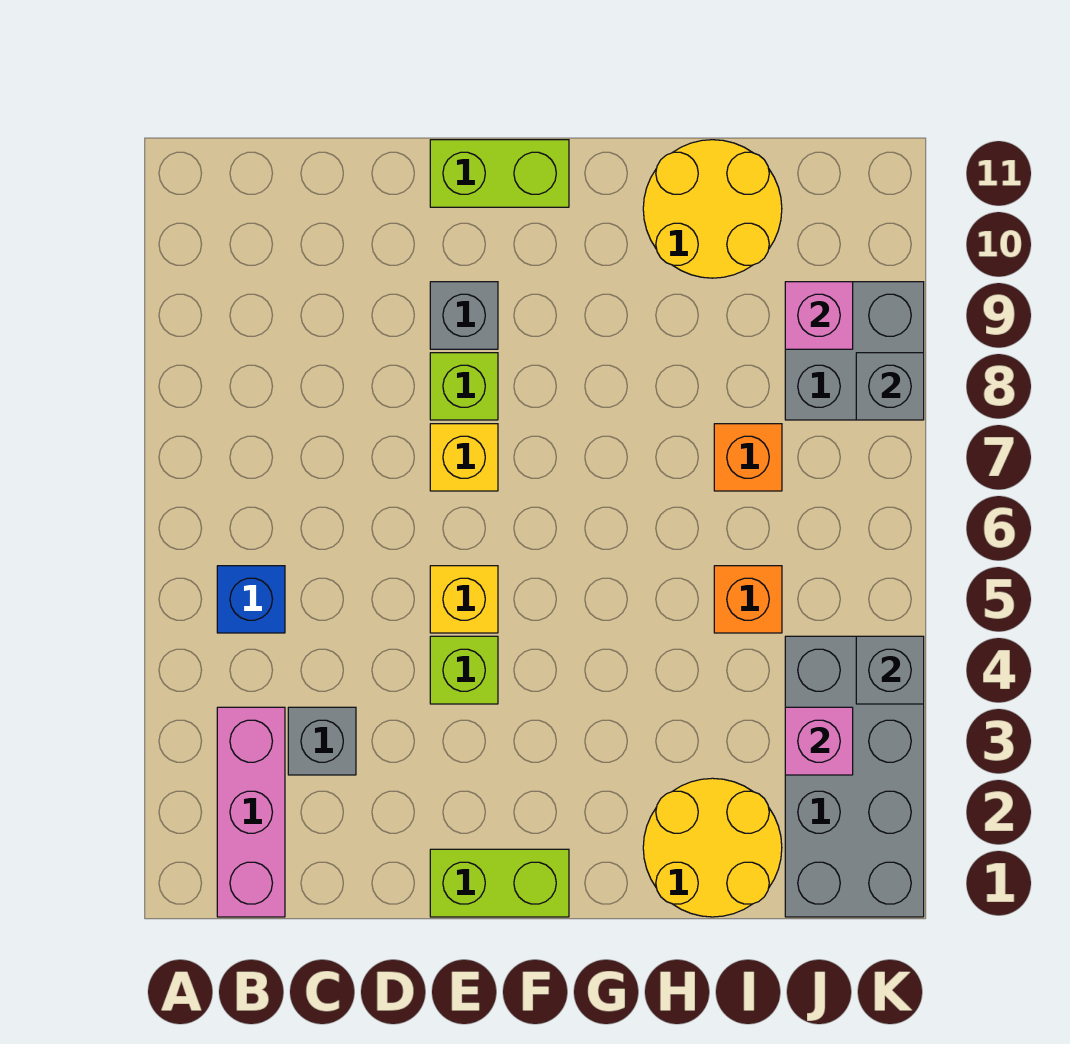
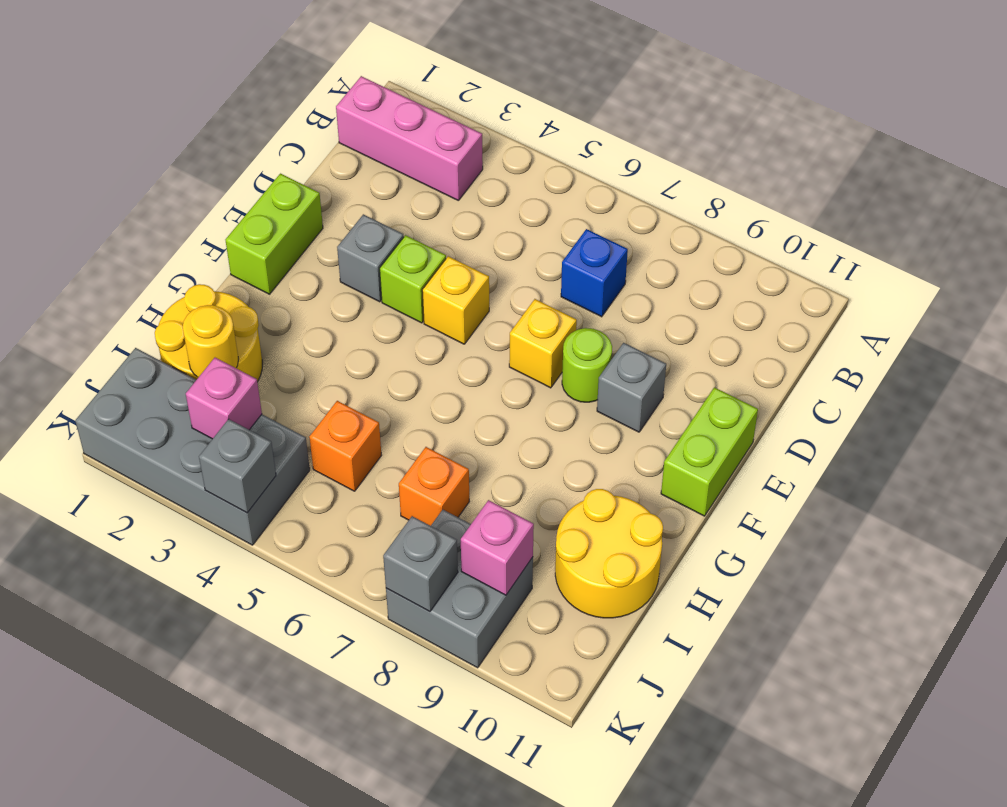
blue 1x1 brick [217,566,285,633] -> blue 1x1 brick moved to [561,229,628,317]
grey 1x1 brick [288,707,356,775] -> grey 1x1 brick moved to [337,214,404,302]
lime 1x1 brick [430,353,498,420] -> lime 1x1 round brick [562,328,612,402]
none -> yellow 1x1 round brick [183,305,239,377]

